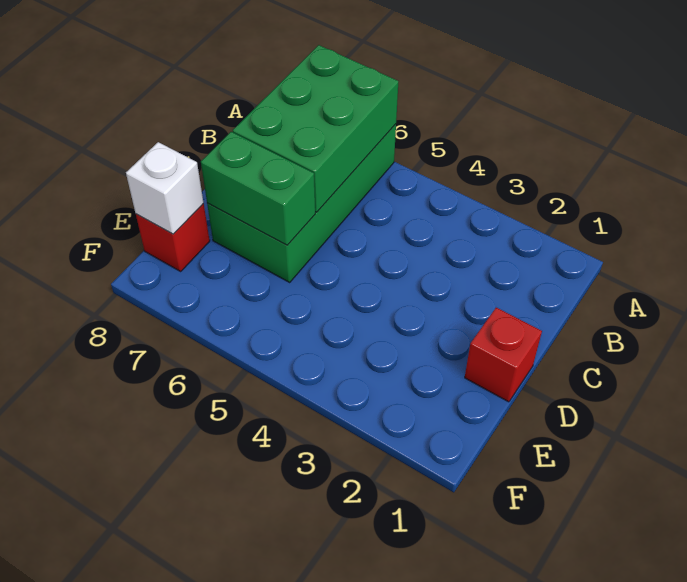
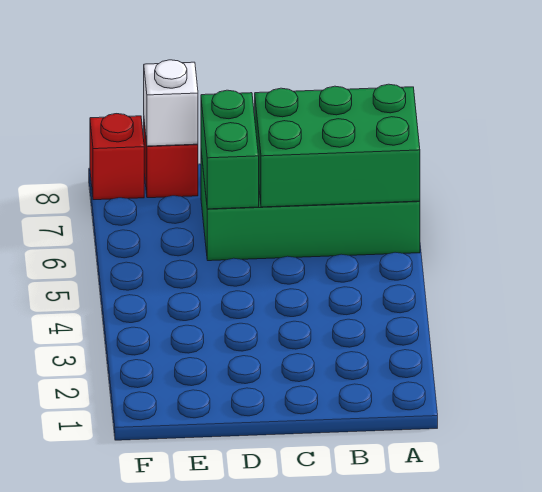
red 1x1 brick [465,308,542,402] -> red 1x1 brick moved to [90,114,144,200]

